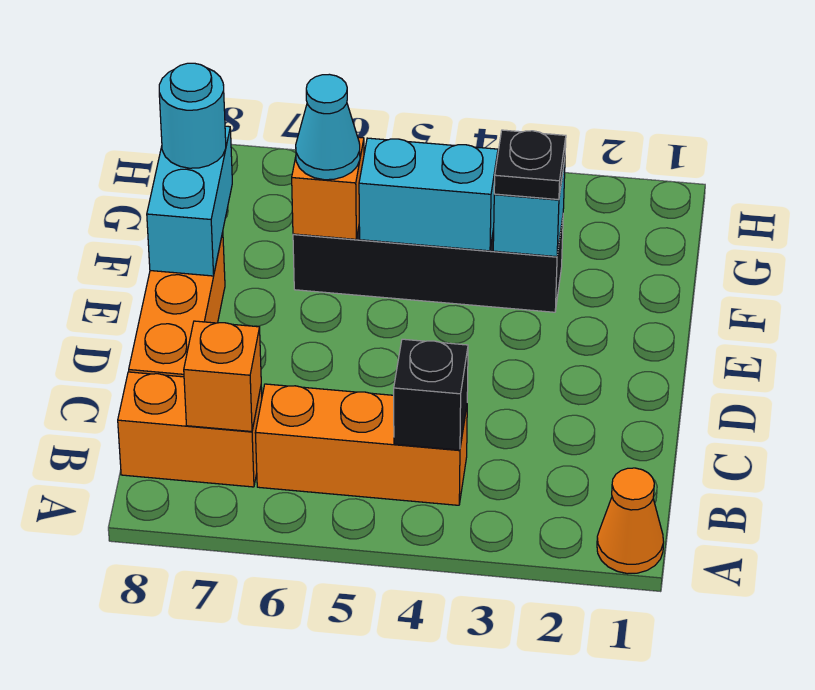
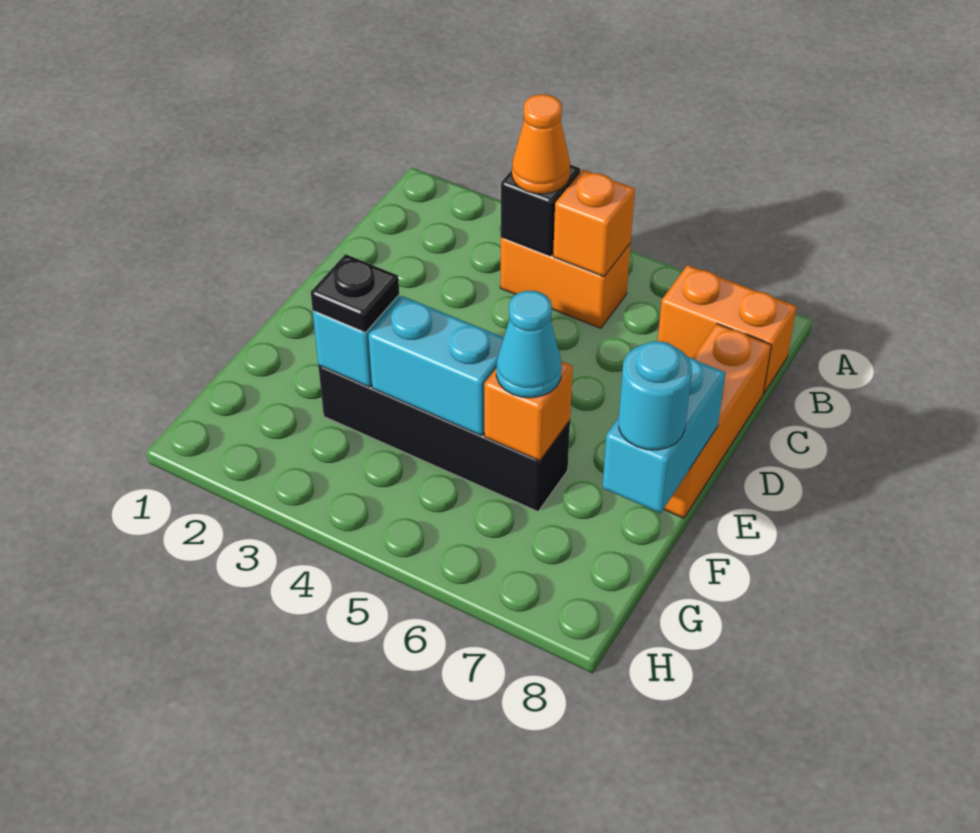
orange 1x1 cone [597,468,664,574] -> orange 1x1 cone moved to [512,94,570,194]
orange 1x3 brick [255,384,467,505] -> orange 1x2 brick [500,237,630,328]
orange 1x1 brick [184,321,261,432] -> orange 1x1 brick moved to [553,169,635,277]

